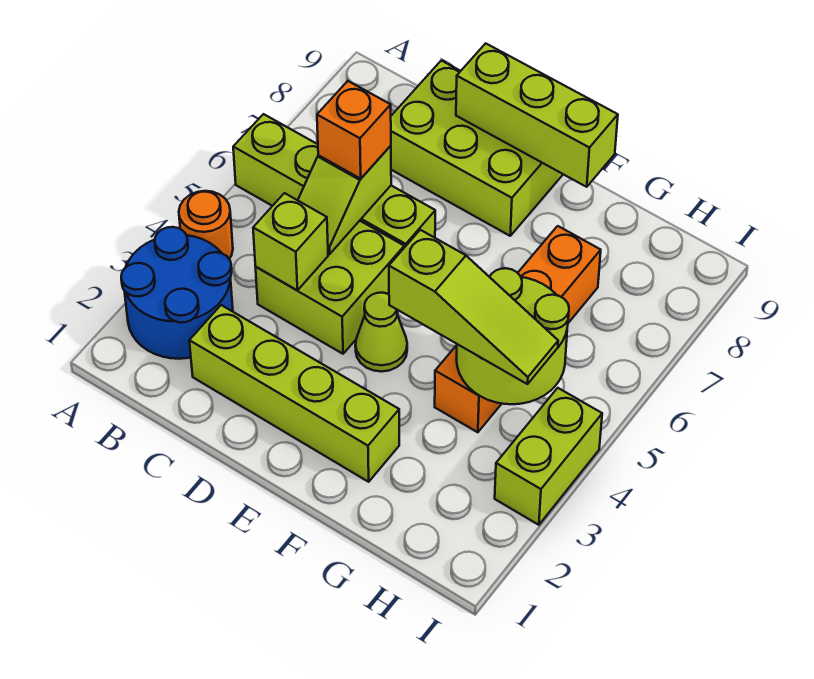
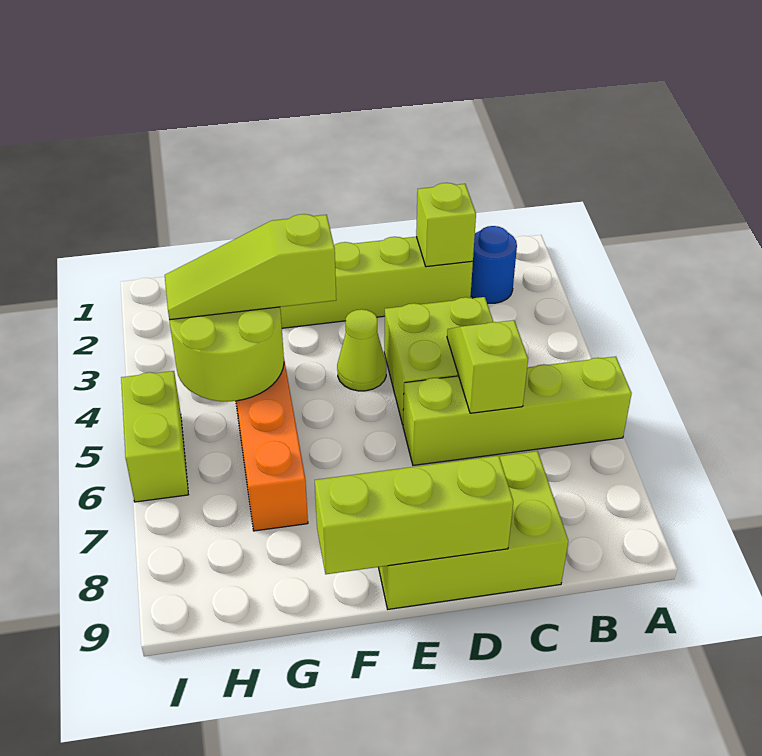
blue 2x2 round brick [121,227,233,359] -> blue 1x1 round brick [471,226,517,304]
orange 1x1 round brick [179,191,233,259] -> none
lime 1x1 brick [253,193,328,290] -> lime 1x1 brick moved to [416,183,476,267]
orange 1x1 brick [317,81,391,179] -> none
lime 1x2 brick [495,388,602,525] -> lime 1x2 brick moved to [121,371,188,502]

